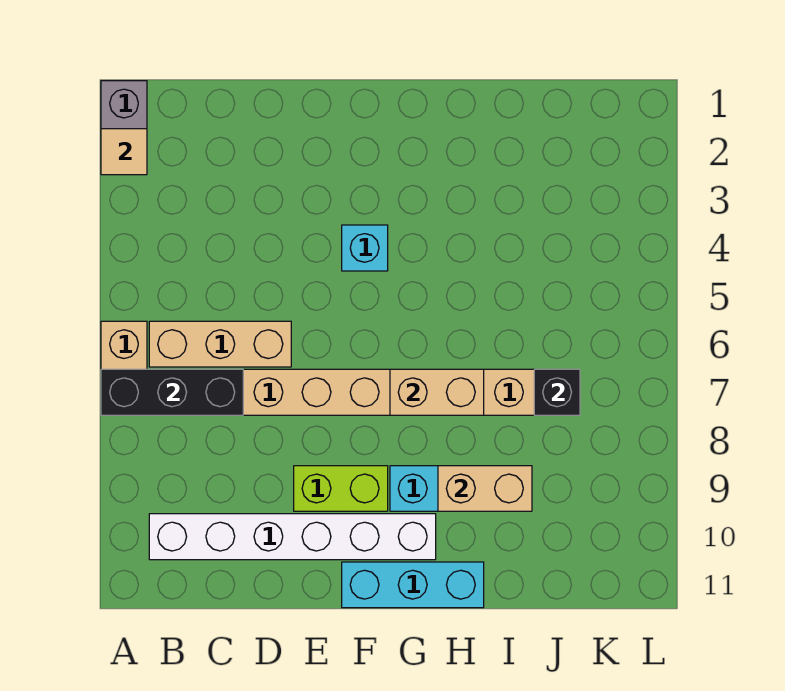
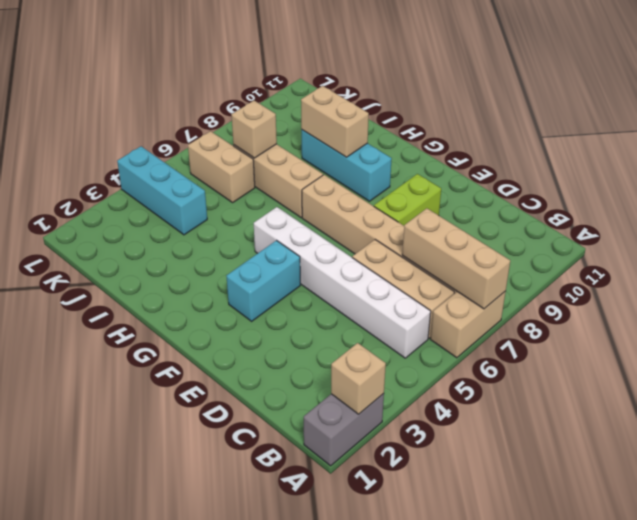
tan 1x1 tile [101,129,147,175] -> tan 1x1 brick [331,343,386,414]
black 1x3 brick [101,369,243,415] -> tan 1x3 brick [402,208,510,309]
white 1x6 brick [149,514,436,560] -> white 1x6 brick moved to [254,207,431,358]
lime 1x2 brick [294,466,388,511] -> lime 1x2 brick turned to [374,174,441,226]
cyan 1x1 brick [342,225,388,271] -> cyan 1x2 brick [227,241,300,321]
cyan 1x3 brick [342,562,484,608] -> cyan 1x3 brick moved to [117,146,207,235]
tan 1x2 brick [390,369,484,415] -> tan 1x2 brick moved to [188,131,255,203]
black 1x1 brick [534,369,580,415] -> tan 1x1 brick [231,101,277,158]

